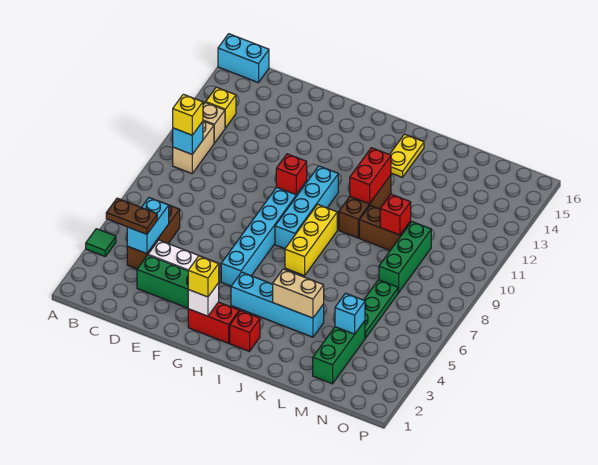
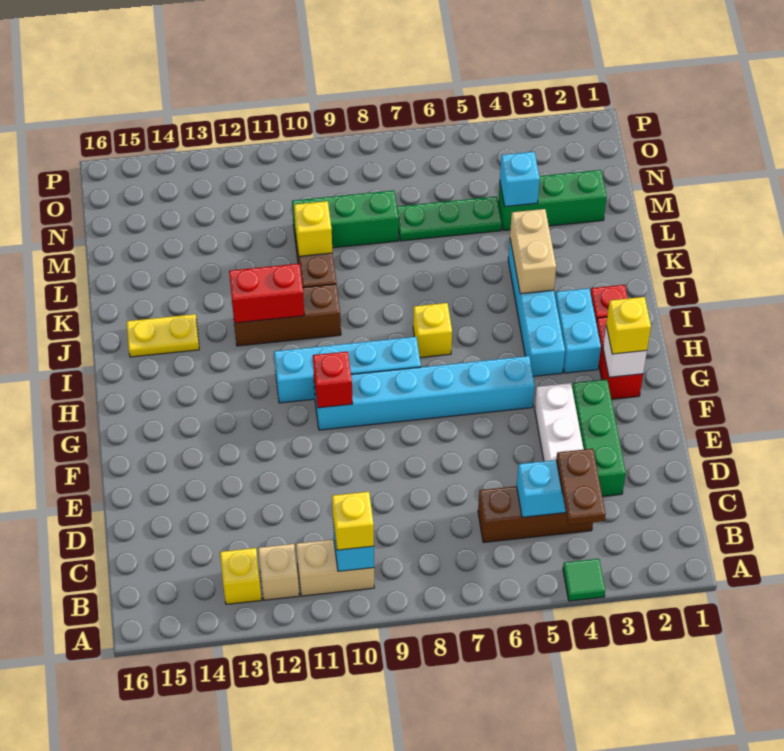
cyan 1x2 brick [218,34,269,83] -> cyan 1x2 brick moved to [555,288,601,373]
yellow 1x3 brick [285,204,337,276] -> yellow 1x1 brick [413,303,452,357]
red 1x1 brick [380,194,411,235] -> yellow 1x1 brick [294,201,332,256]

